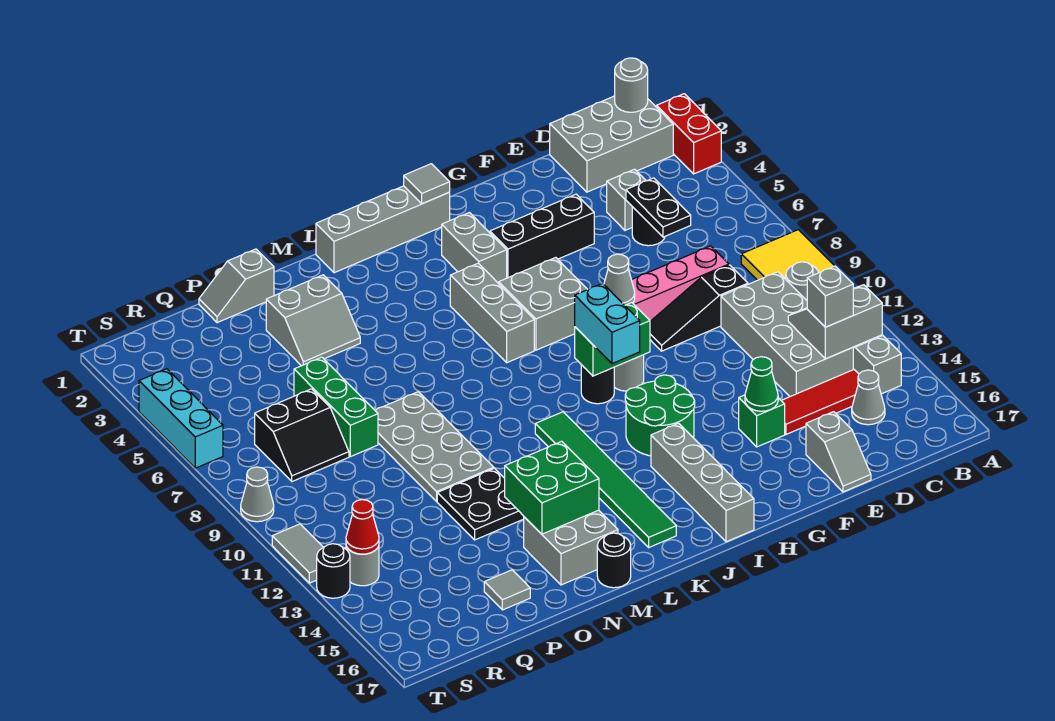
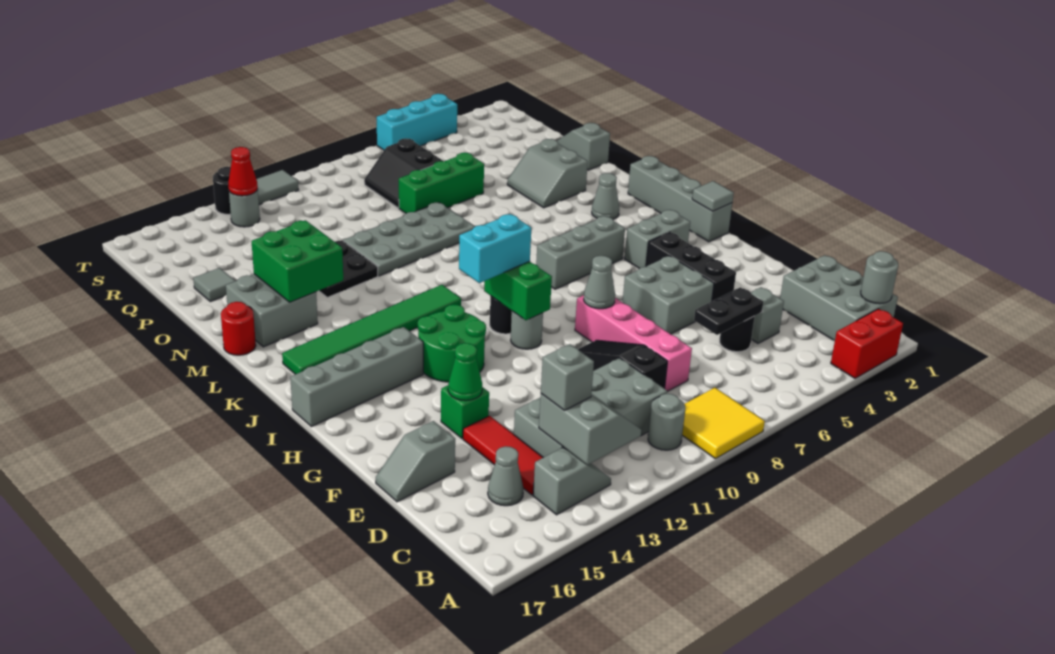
grey 2x2 brick [499,258,588,350] -> grey 2x2 brick moved to [623,256,714,334]
black 1x1 round brick [597,533,631,588] -> red 1x1 round brick [221,302,256,355]
grey 1x1 cone [241,467,274,522] -> grey 1x1 cone moved to [592,173,619,219]

